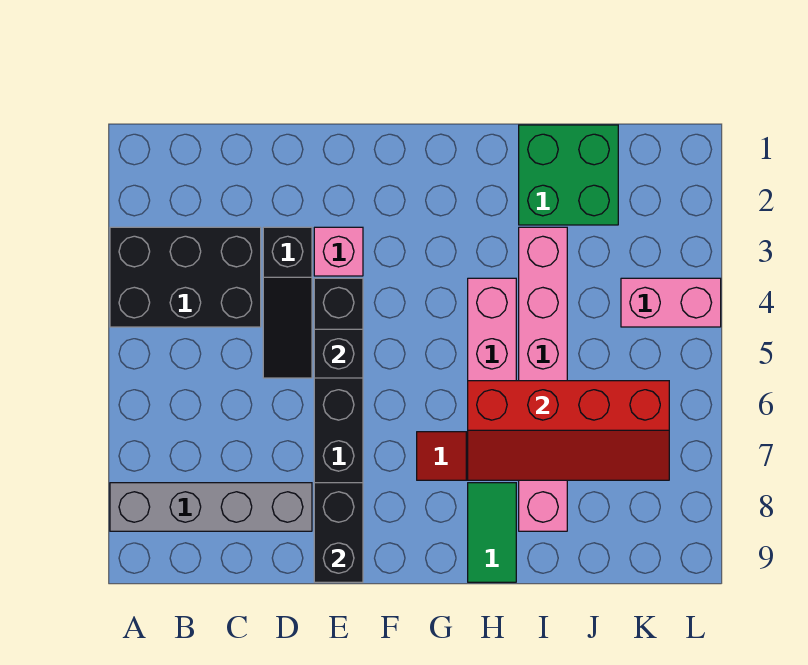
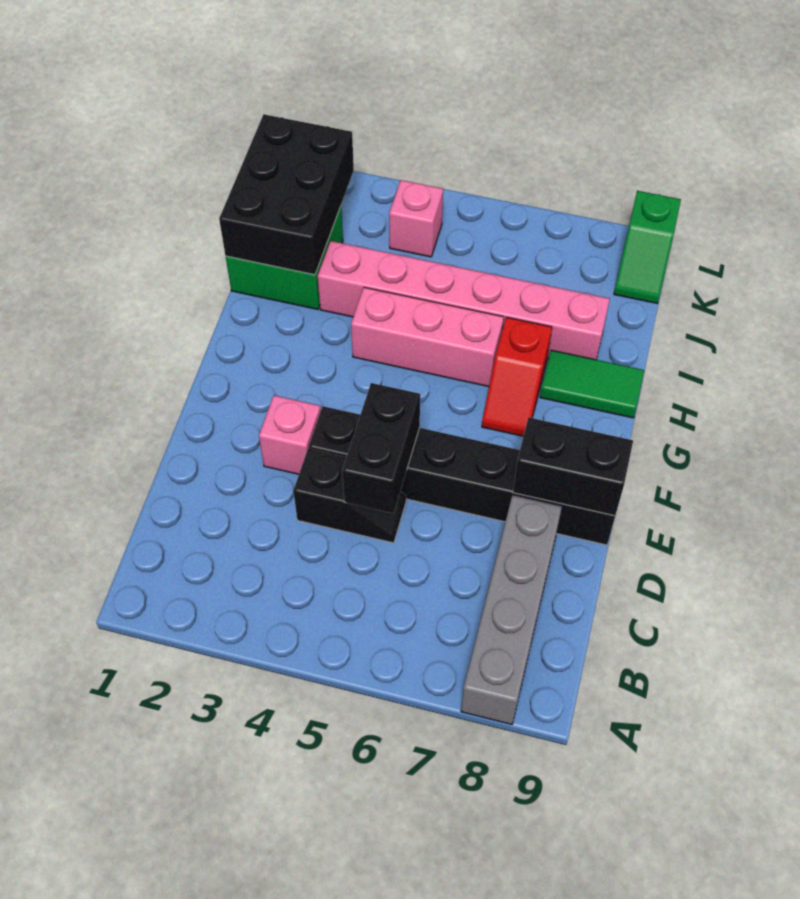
black 2x3 brick [110,227,261,327] -> black 2x3 brick moved to [219,114,354,275]
black 1x3 slope [263,227,312,378] -> black 1x2 slope [293,449,406,543]
black 1x1 brick [314,329,363,378] -> black 1x2 brick [342,383,420,514]
red 2x4 slope [468,381,669,480] -> none
pink 1x2 brick [621,278,721,327] -> pink 1x1 brick [389,180,443,257]
none -> green 1x2 slope [614,191,681,303]

